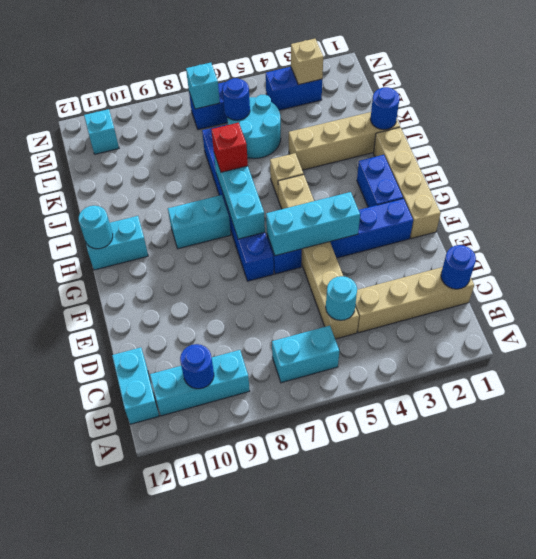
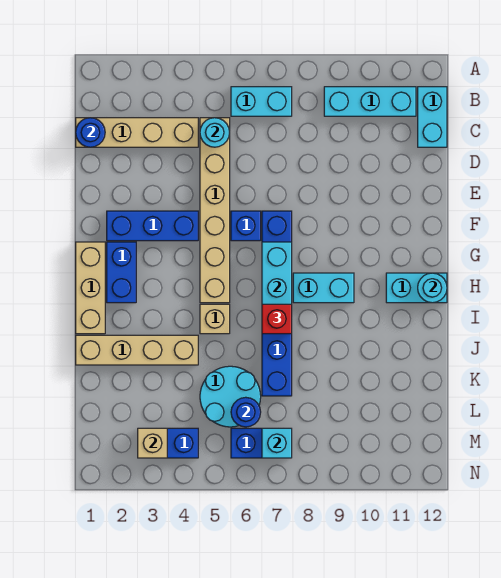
blue 1x1 round brick [180,344,214,389] -> none
tan 1x4 brick [374,127,441,239] -> tan 1x3 brick [76,242,105,334]
cyan 1x3 brick [266,192,360,256] -> none
blue 1x1 round brick [370,87,400,130] -> none
cyan 1x1 brick [84,109,119,154] -> none

